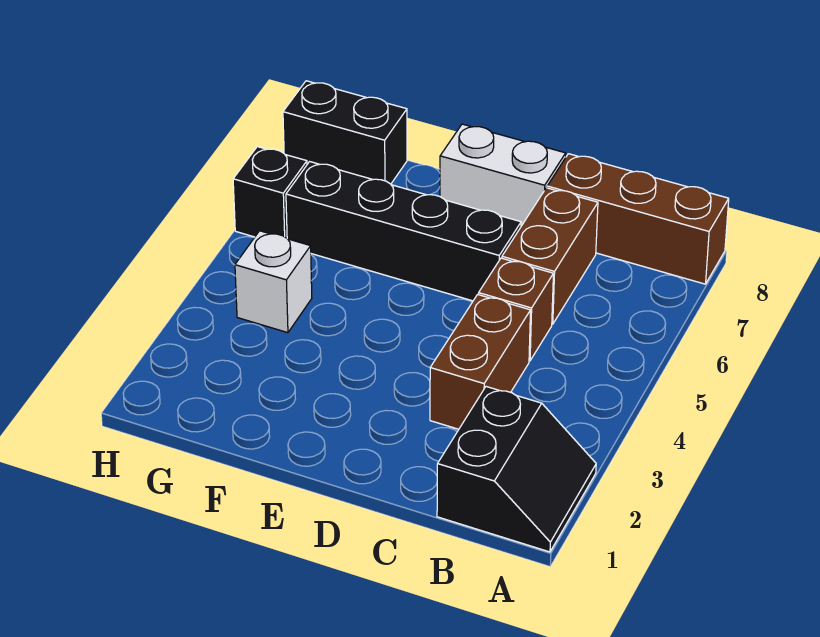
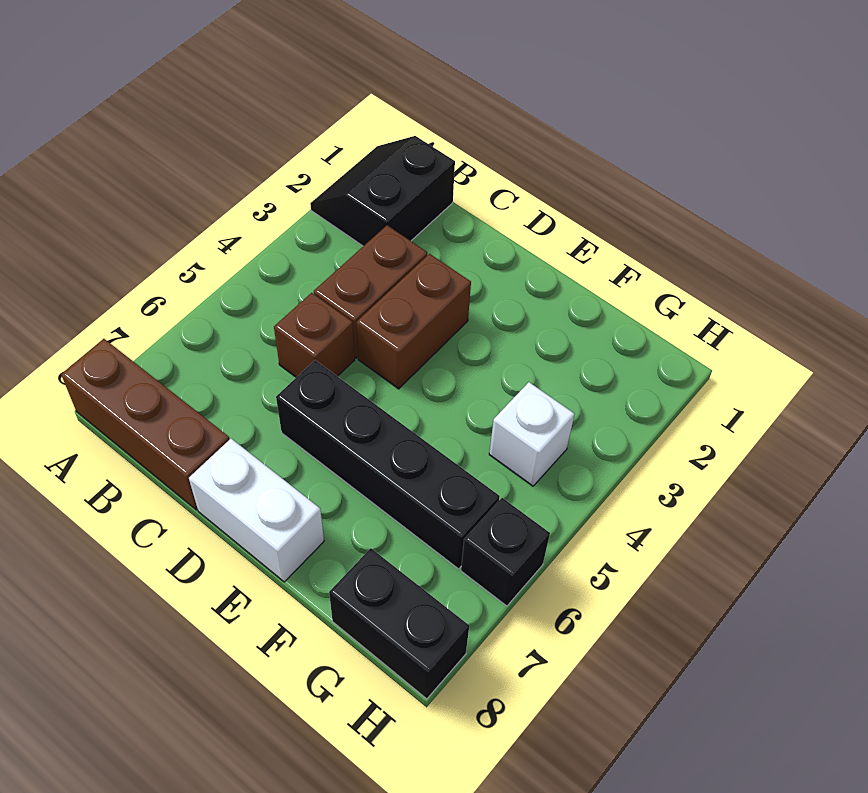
brown 1x2 brick [502,188,598,324] -> brown 1x2 brick moved to [357,254,471,389]

